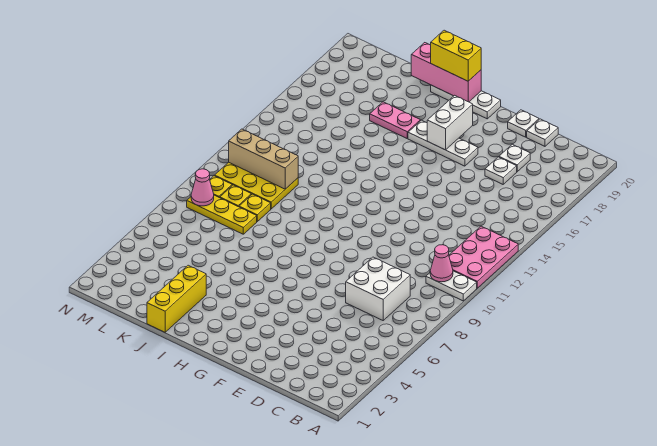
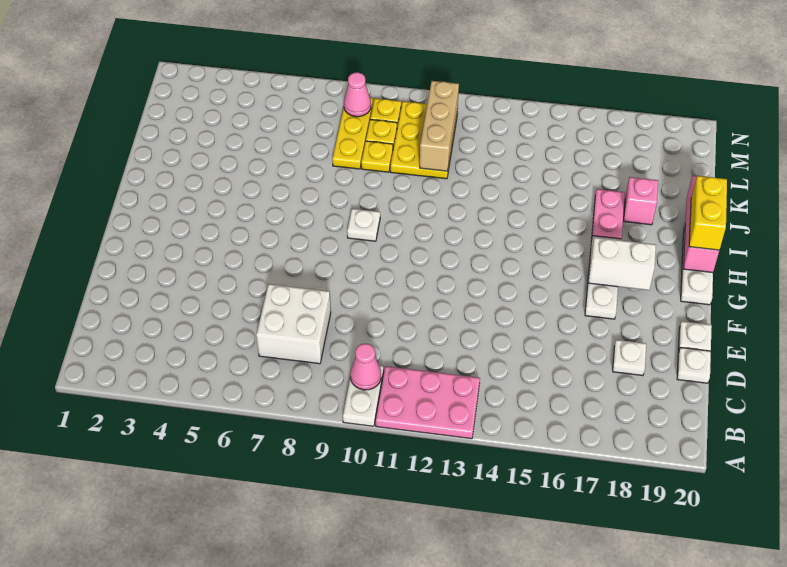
white 1x1 plate [485,157,517,184] -> white 1x1 plate moved to [347,209,380,241]
yellow 1x3 brick [147,265,206,332] -> none
none -> pink 1x1 brick [624,177,658,225]

